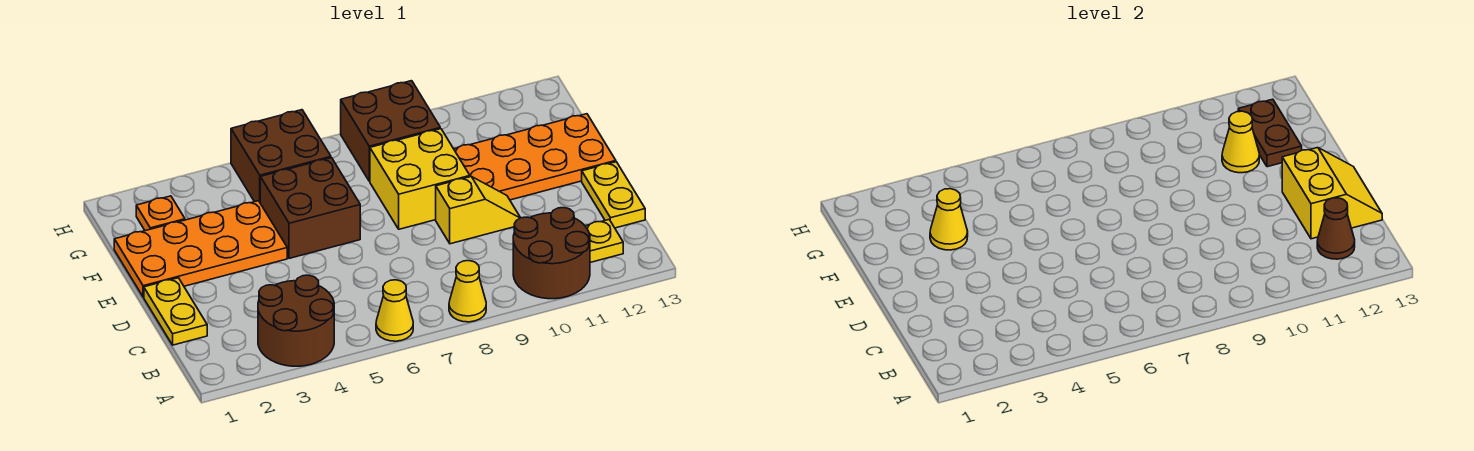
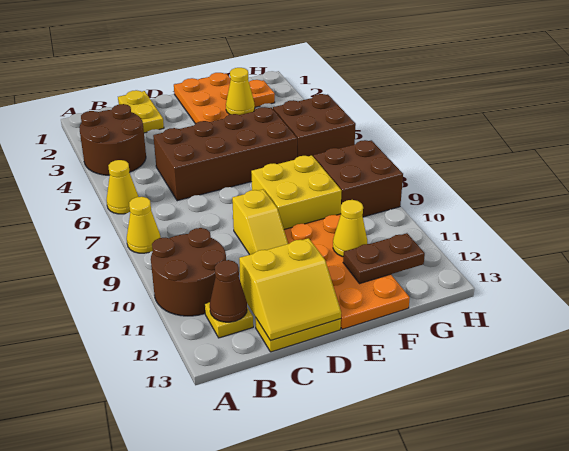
yellow 1x2 plate [144,278,207,345] -> yellow 1x2 plate turned to [118,90,164,133]
brown 2x2 brick [260,158,360,258] -> brown 2x4 brick [153,107,297,201]

